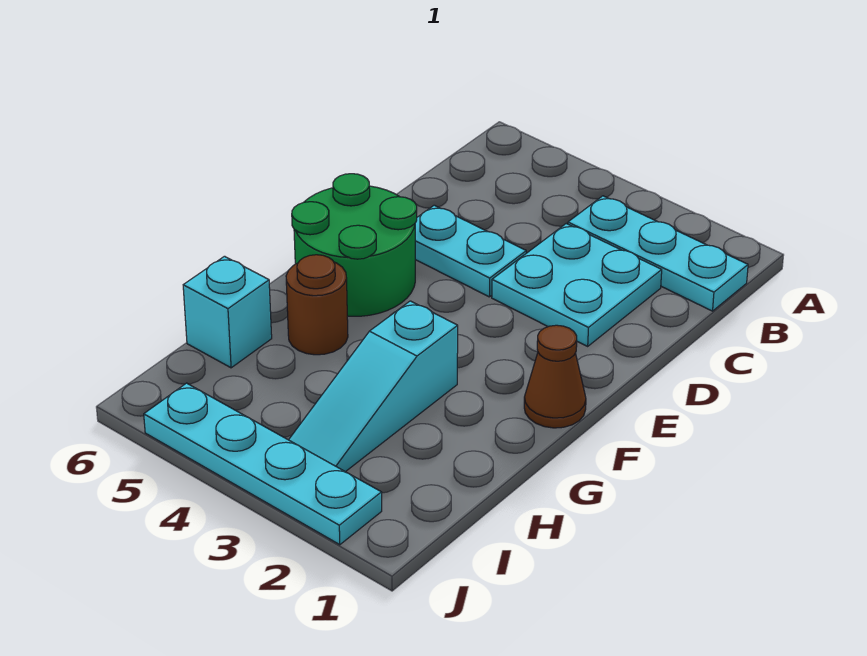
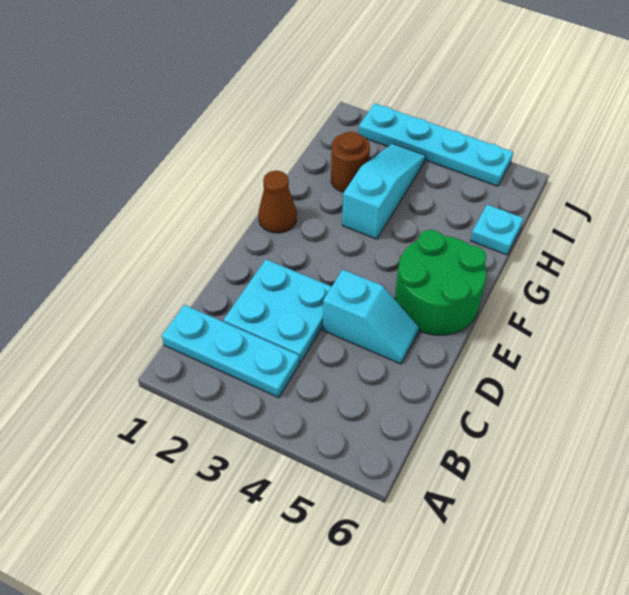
cyan 1x2 plate [415,205,526,297] -> cyan 1x2 slope [323,270,419,364]
brown 1x1 round brick [286,255,348,355] -> brown 1x1 round brick moved to [331,131,370,192]
cyan 1x1 brick [183,256,272,368] -> cyan 1x1 plate [471,205,523,255]

